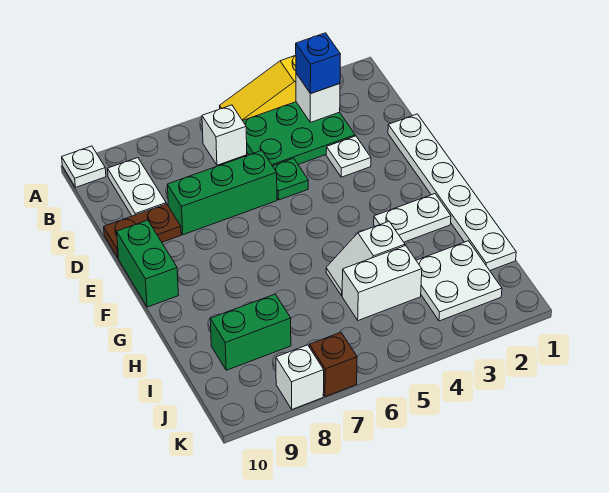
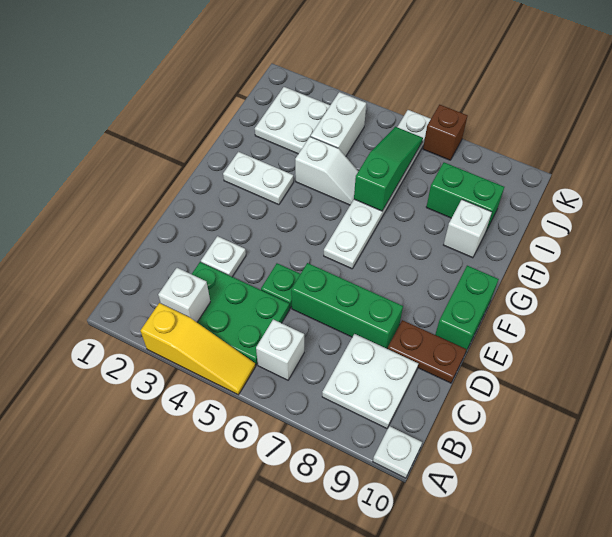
blue 1x1 brick [296,33,340,94] -> none
white 1x2 plate [108,158,166,216] -> white 2x2 plate [322,334,418,428]
white 1x6 plate [388,114,516,270] -> white 1x6 plate moved to [324,110,431,269]
none -> green 1x3 slope [354,127,423,211]
white 1x2 brick [342,246,422,320] -> white 1x2 brick turned to [311,92,366,156]
white 1x1 brick [276,345,324,409] -> white 1x1 brick moved to [444,200,492,258]

